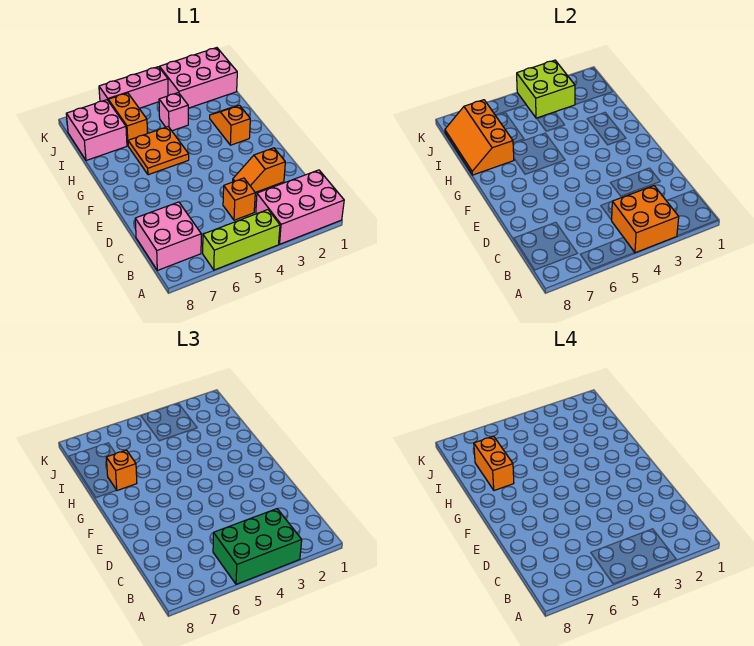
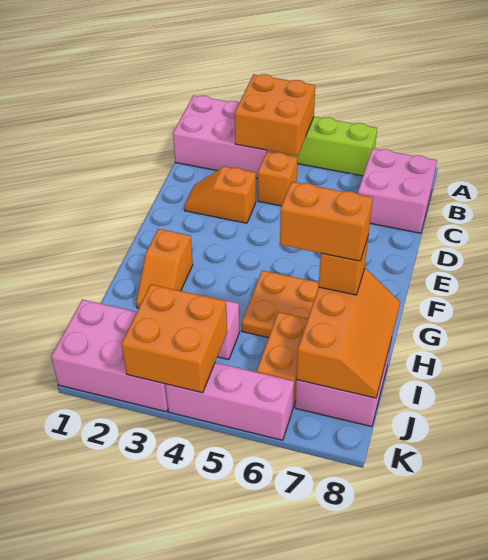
green 2x3 brick [213,509,302,584] -> none
orange 1x2 slope [233,148,285,192] -> orange 1x2 slope turned to [184,167,256,223]
orange 1x2 brick [474,436,514,490] -> orange 1x2 brick turned to [280,182,373,261]
lime 2x2 brick [517,60,575,118] -> orange 2x2 brick [121,285,227,393]

